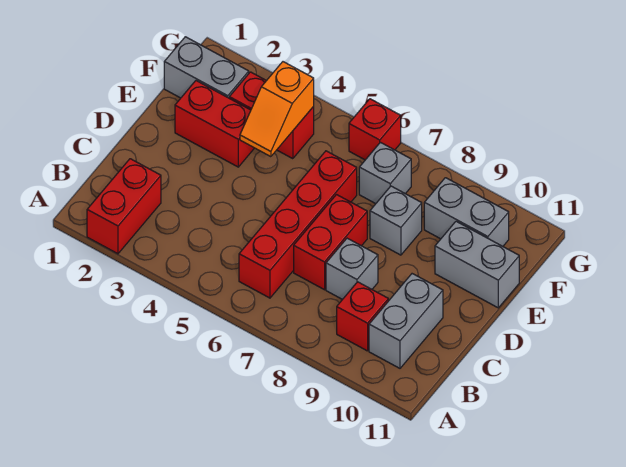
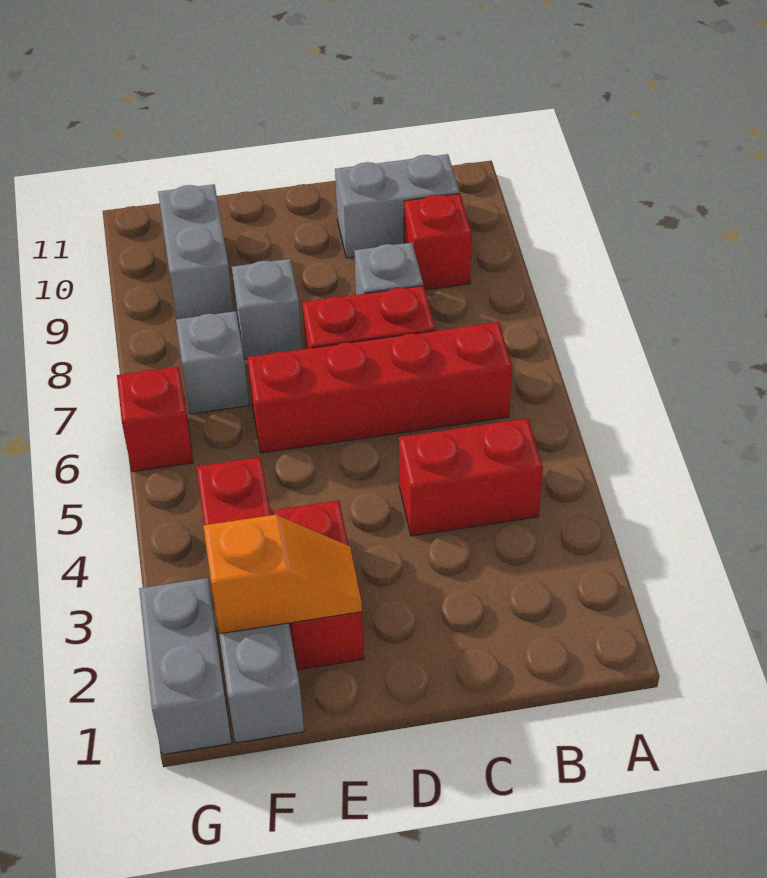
red 1x2 brick [87,159,161,254] -> red 1x2 brick moved to [399,418,543,536]
orange 1x2 slope [240,62,314,157] -> orange 1x2 slope moved to [203,515,362,634]
grey 1x2 brick [435,221,519,308] -> grey 1x2 brick moved to [139,578,232,755]

